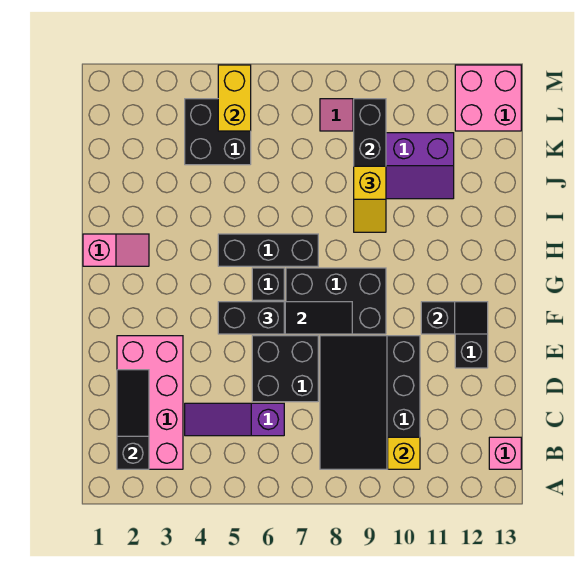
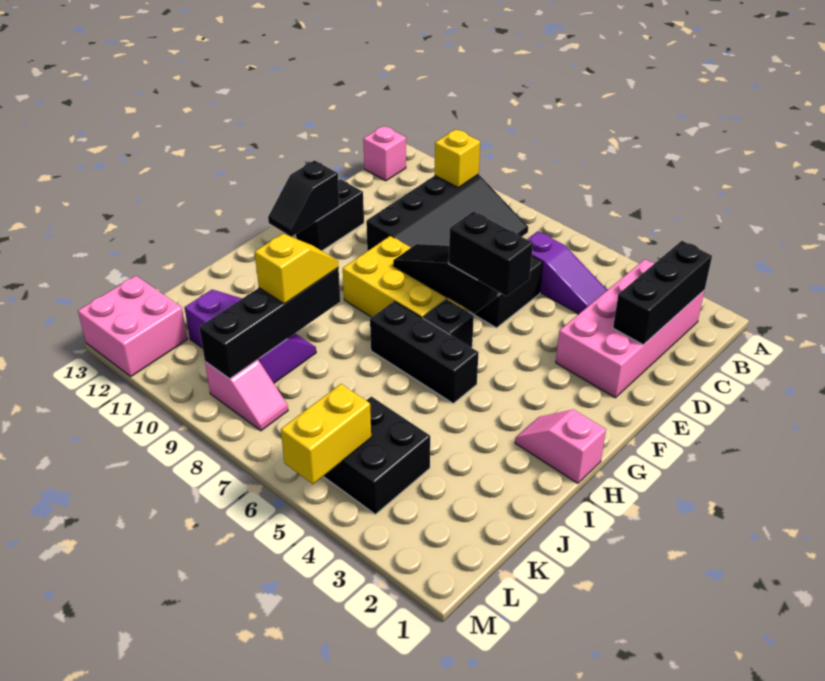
black 1x3 slope [117,370,149,469] -> black 1x3 brick [613,241,712,345]
black 2x3 brick [286,268,386,334] -> yellow 2x3 brick [343,236,468,318]
black 1x2 slope [421,302,488,334] -> black 1x2 slope turned to [268,160,339,237]

